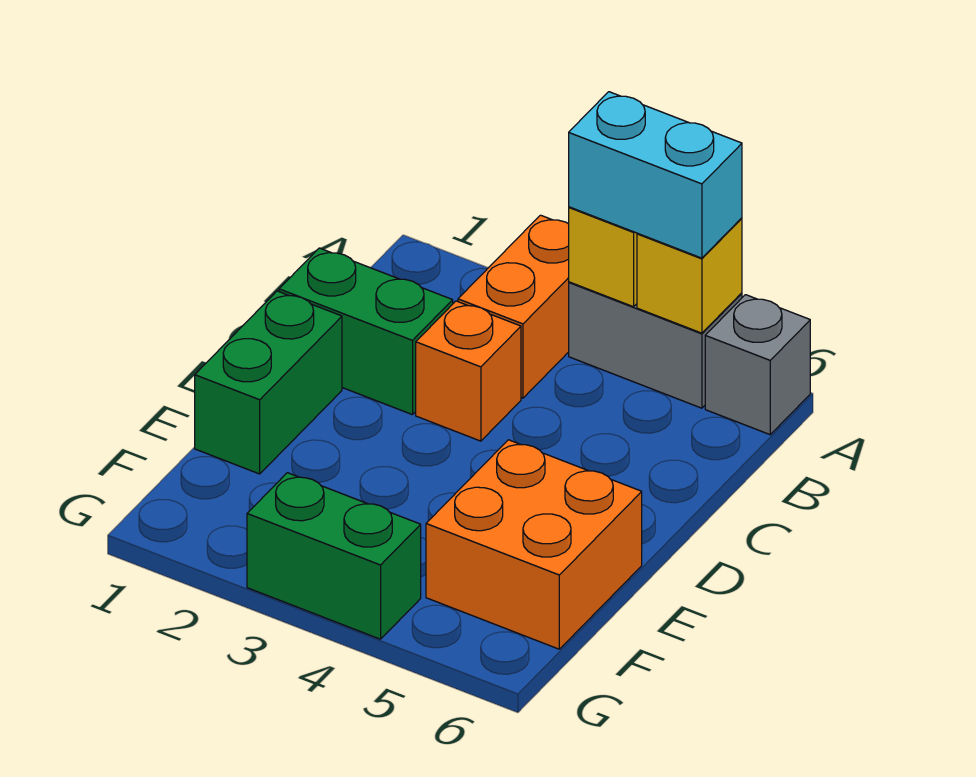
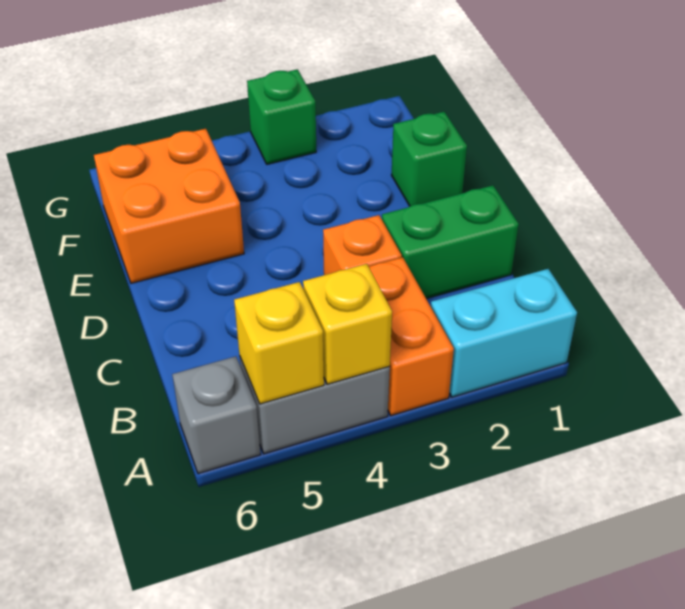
cyan 1x2 brick [569,92,742,258] -> cyan 1x2 brick moved to [431,269,577,397]
green 1x2 brick [195,291,342,474] -> green 1x1 brick [392,112,467,206]
green 1x2 brick [247,473,421,639] -> green 1x1 brick [247,69,316,164]

